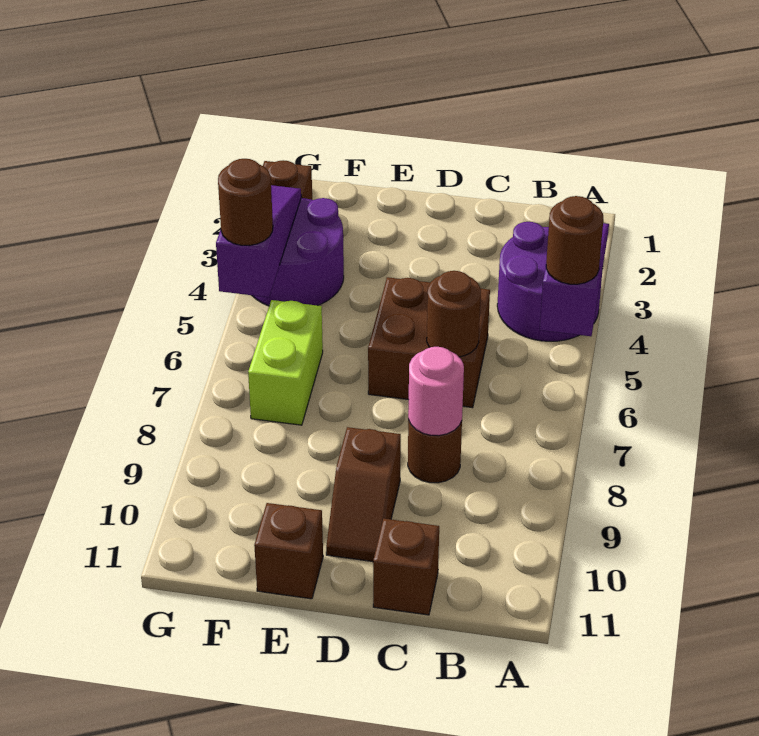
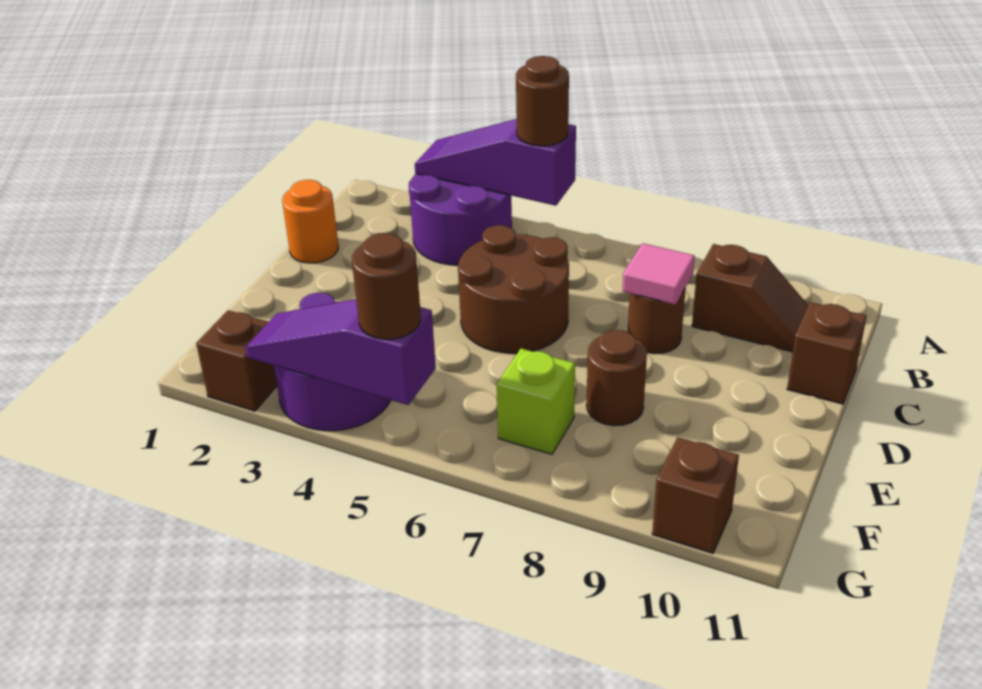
none -> orange 1x1 round brick [282,180,338,263]
brown 2x2 brick [368,277,490,408] -> brown 2x2 round brick [458,225,569,353]
brown 1x1 round brick [427,271,481,357] -> brown 1x1 round brick moved to [586,330,647,426]
pink 1x1 round brick [408,347,464,436] -> pink 1x1 tile [622,243,695,305]
brown 1x2 slope [326,427,401,561] -> brown 1x2 slope moved to [692,244,808,352]
brown 1x1 brick [254,503,323,599] -> brown 1x1 brick moved to [652,437,739,553]
lime 1x2 brick [248,300,323,425] -> lime 1x1 brick [497,349,575,454]

